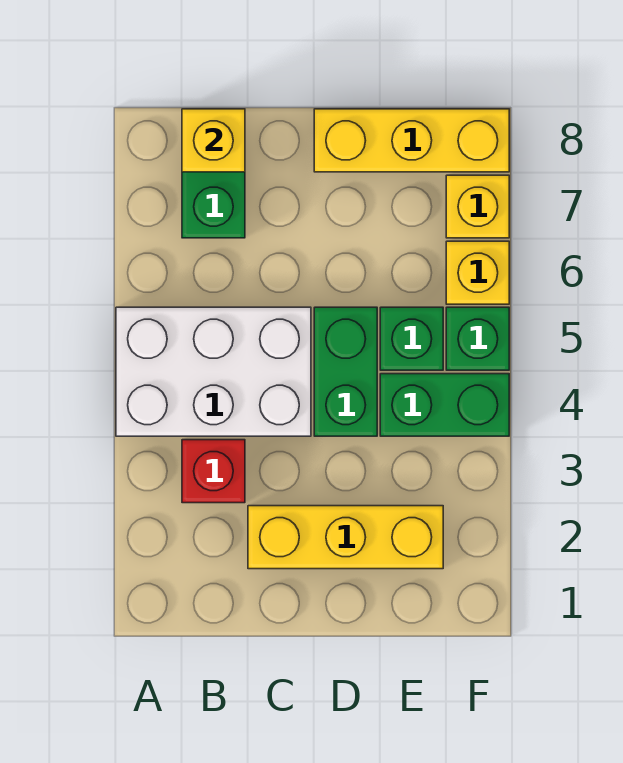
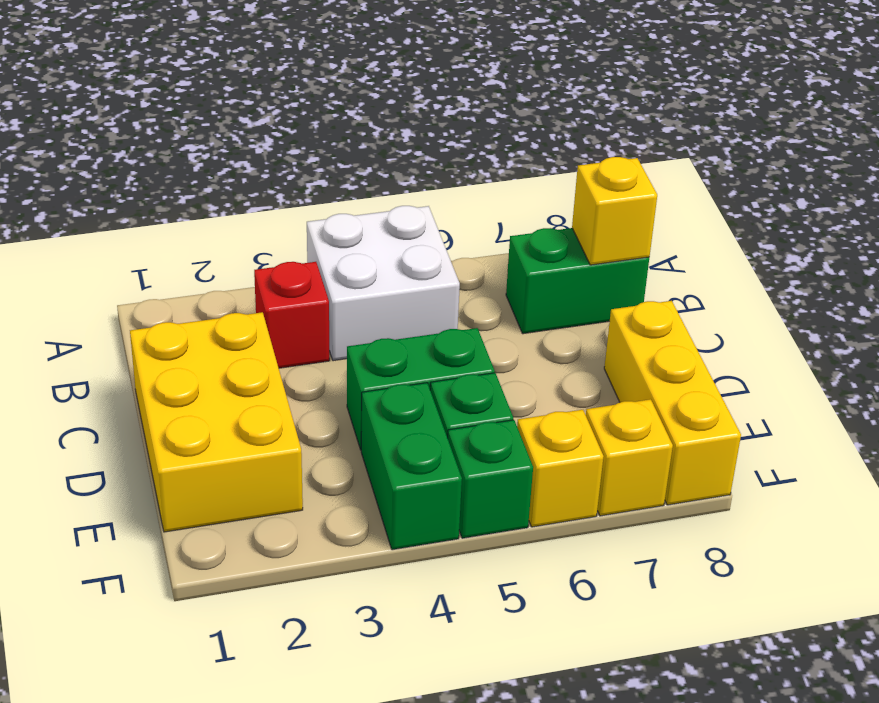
white 2x3 brick [116,307,311,436] -> white 2x2 brick [307,206,460,361]
yellow 1x3 brick [248,506,443,569] -> yellow 2x3 brick [130,312,303,532]

